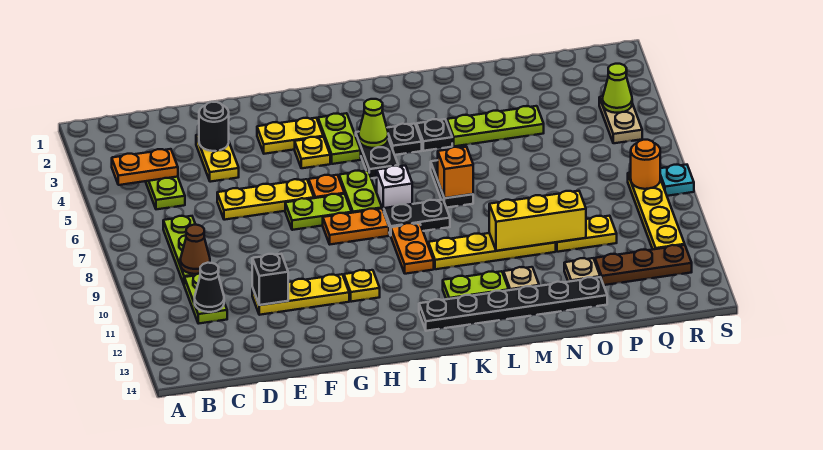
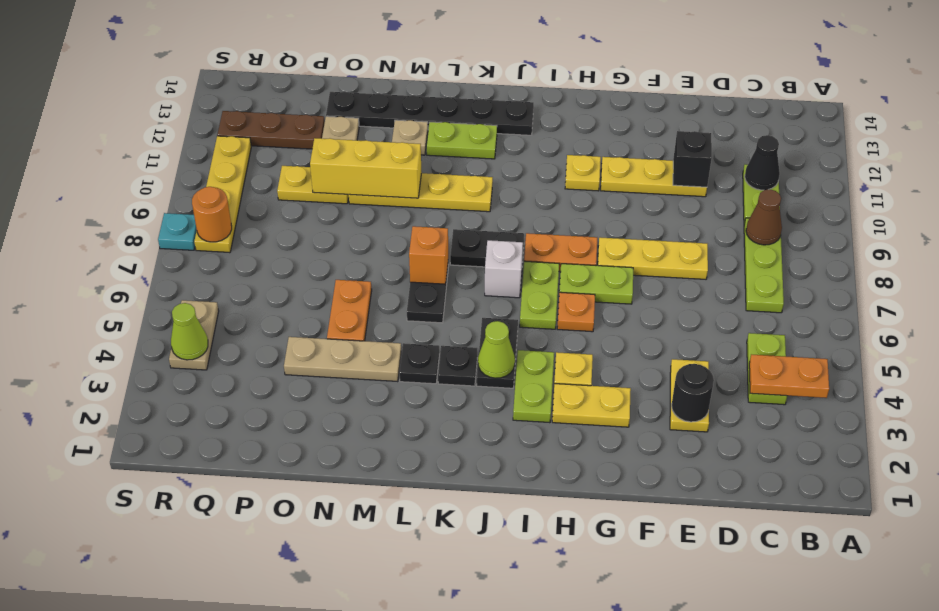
yellow 1x3 plate [217,179,314,220] -> yellow 1x3 plate moved to [598,237,708,279]
orange 1x2 plate [391,223,434,274] -> orange 1x2 plate moved to [327,280,372,341]
lime 1x3 plate [447,106,544,146] -> tan 1x3 plate [284,337,401,382]

